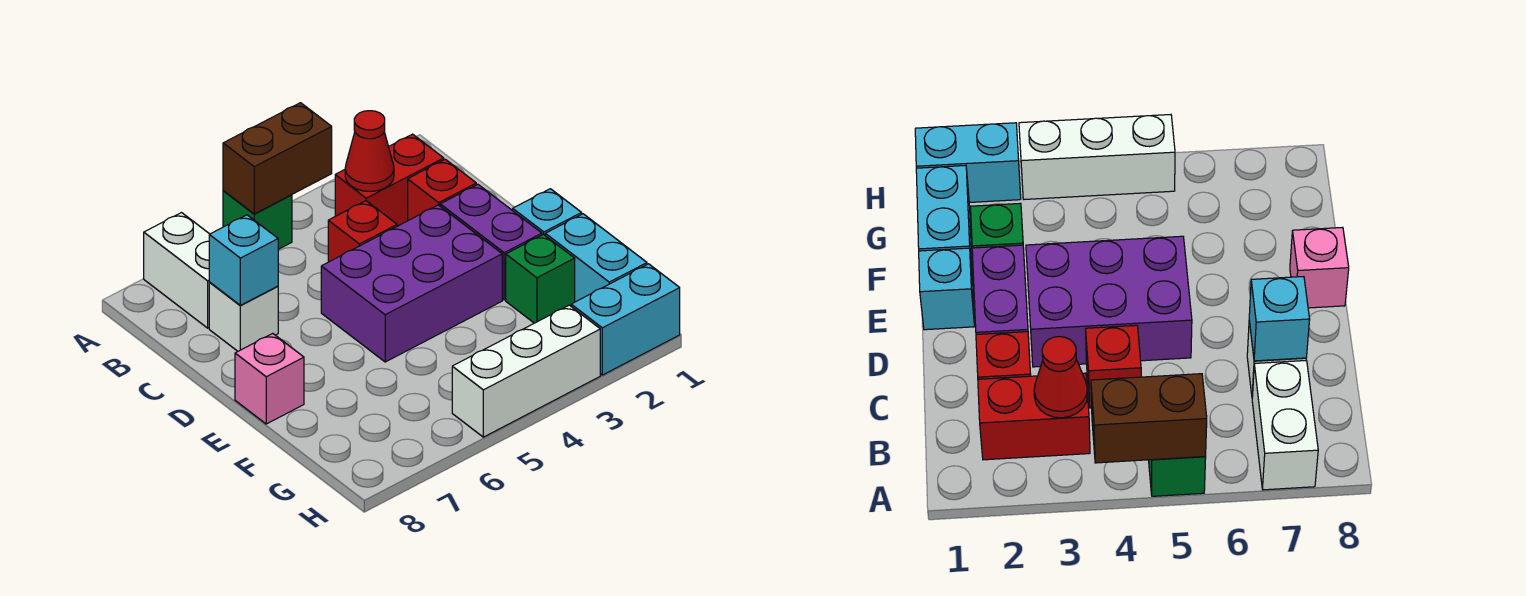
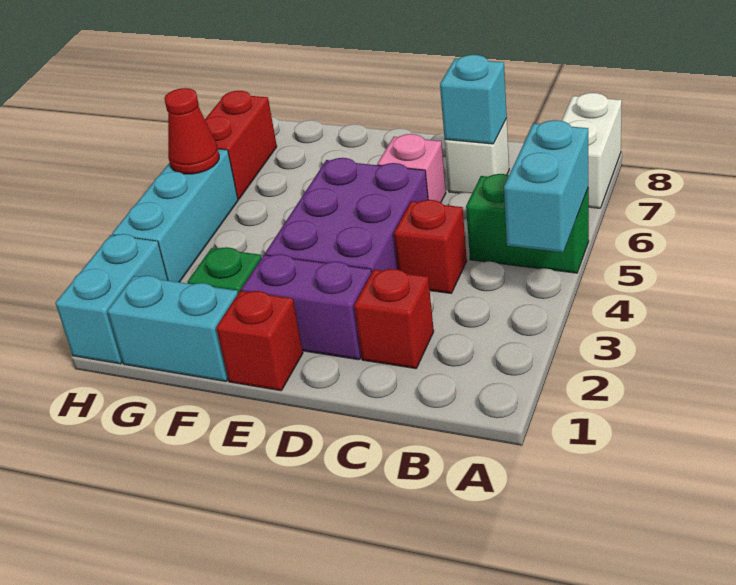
brown 1x2 brick [223,103,332,214] -> cyan 1x2 brick [504,120,588,252]
green 1x1 brick [223,191,292,249] -> green 1x2 brick [466,174,589,273]
white 1x2 brick [144,213,210,328] -> white 1x2 brick turned to [562,93,622,208]
red 1x2 brick [335,134,444,226] -> red 1x2 brick moved to [205,91,277,199]
red 1x1 cone [345,111,394,191] -> red 1x1 cone moved to [164,88,219,174]
cyan 1x1 brick [513,189,582,235] -> red 1x1 brick [216,291,303,391]
pink 1x1 brick [235,333,304,424] -> pink 1x1 brick moved to [377,134,446,202]
white 1x3 brick [452,305,600,437] -> cyan 1x3 brick [112,149,238,282]

